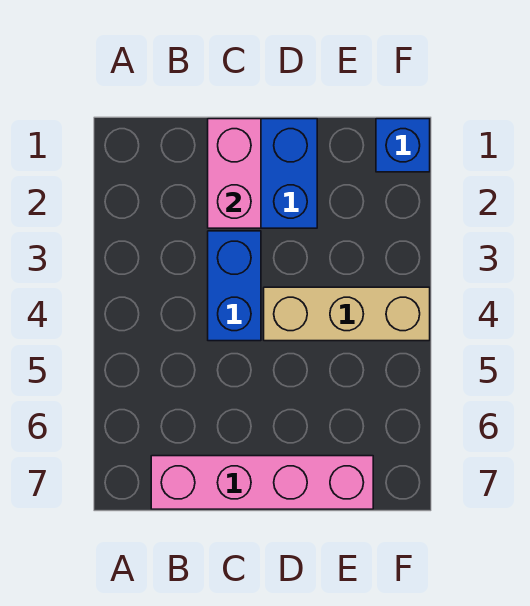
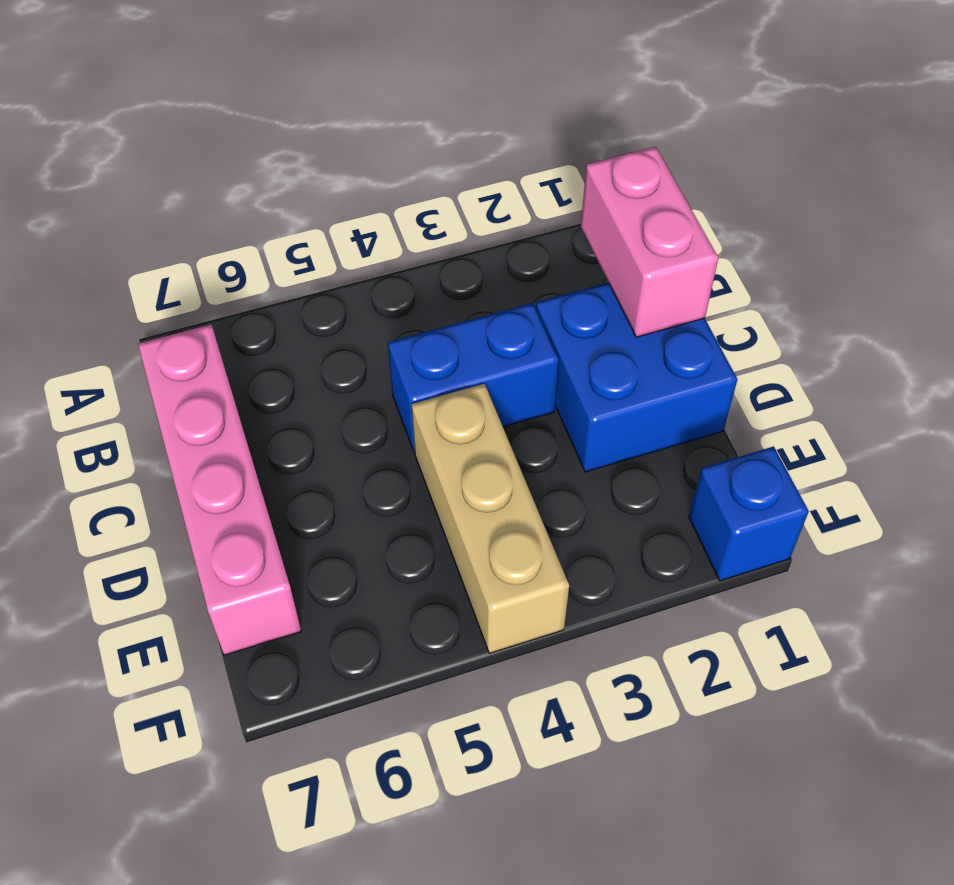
pink 1x2 brick [208,119,261,228] -> pink 1x2 brick turned to [581,147,718,337]

